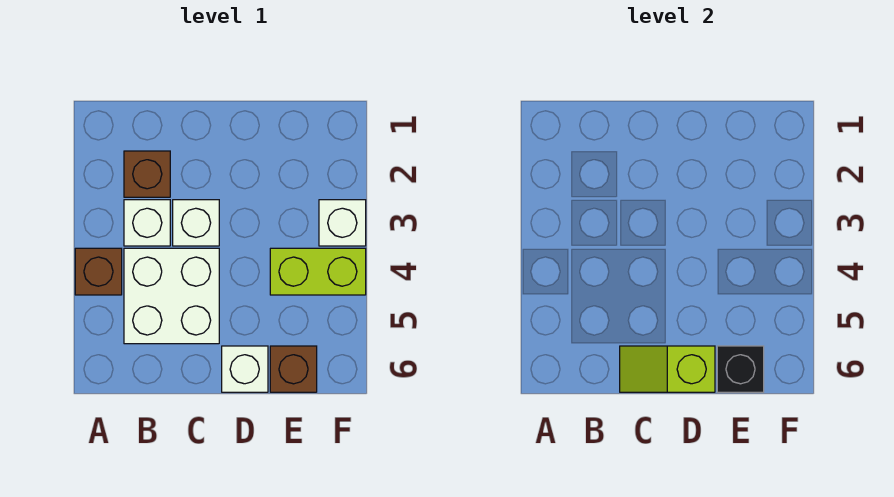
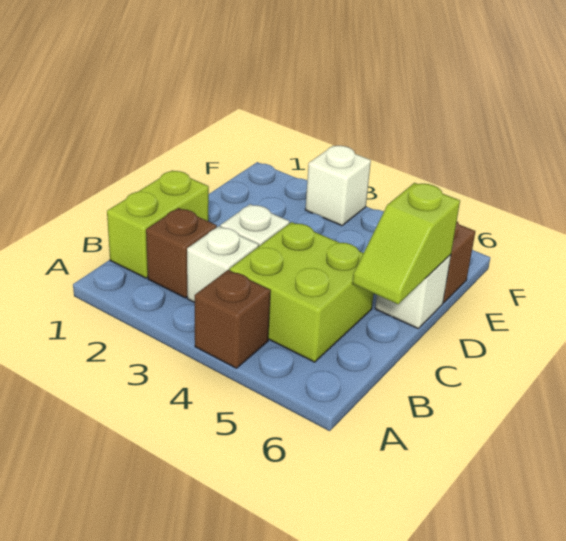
white 2x2 brick [124,248,219,344] -> lime 2x2 brick [230,222,374,362]
lime 1x2 brick [270,248,366,295] -> lime 1x2 brick moved to [107,170,209,278]
black 1x1 brick [717,346,764,392] -> none

